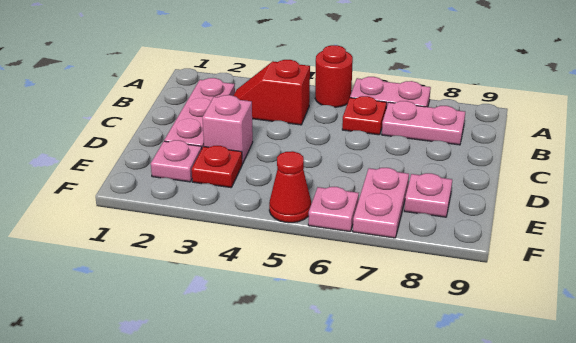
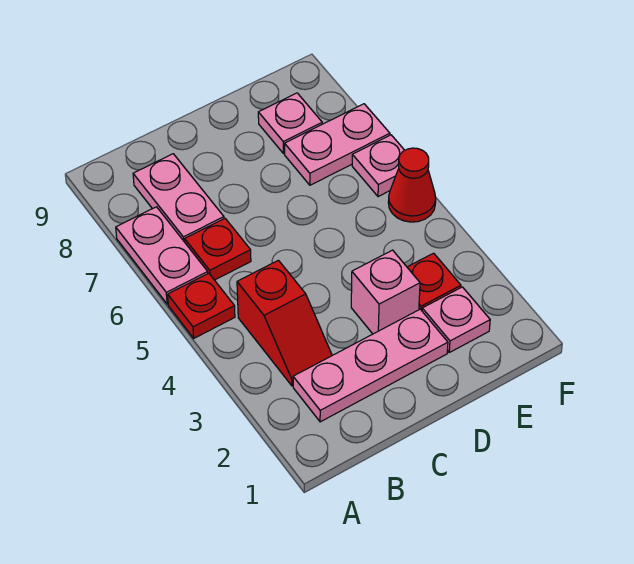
red 1x1 round brick [315,45,353,107] -> red 1x1 plate [168,273,235,338]

